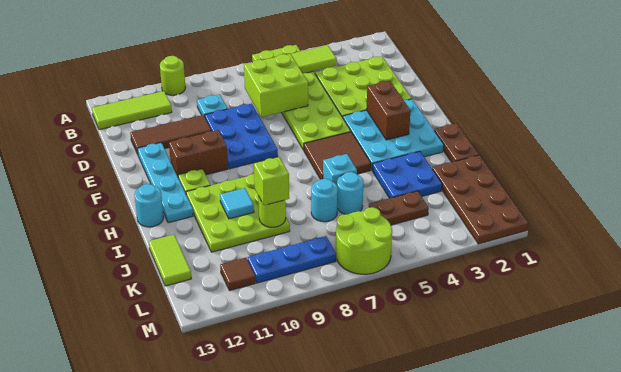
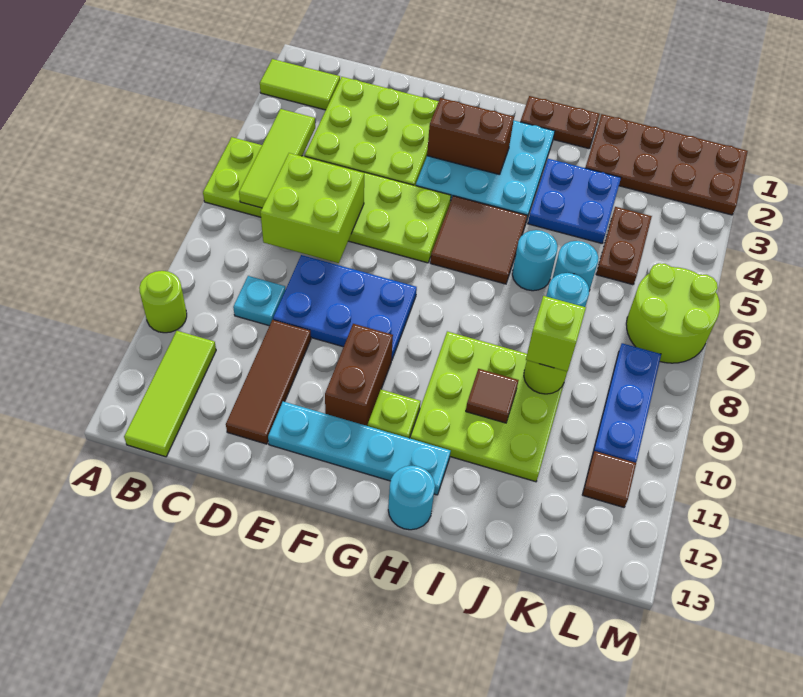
cyan 1x1 brick [323,154,357,185] -> cyan 1x1 round brick [512,230,558,291]
cyan 1x1 tile [220,188,254,219] -> brown 1x1 tile [466,369,519,423]
lime 1x2 tile [149,235,192,286] -> lime 1x2 tile moved to [260,59,340,110]

